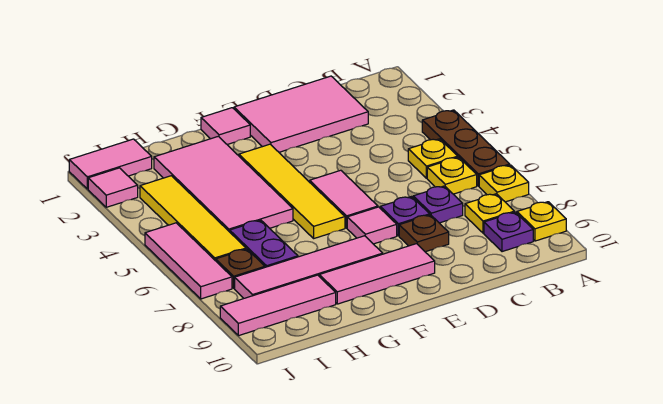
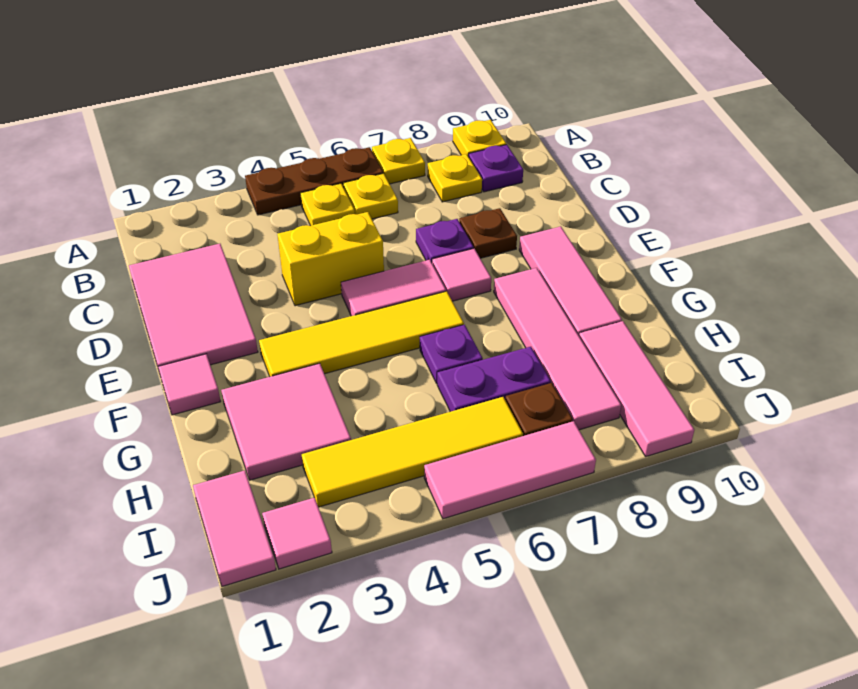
purple 1x1 plate [413,186,463,223] -> purple 1x1 plate moved to [420,325,483,383]
none -> yellow 1x2 brick [277,212,384,306]
pink 2x4 tile [154,136,293,232] -> pink 2x2 tile [221,363,351,480]

